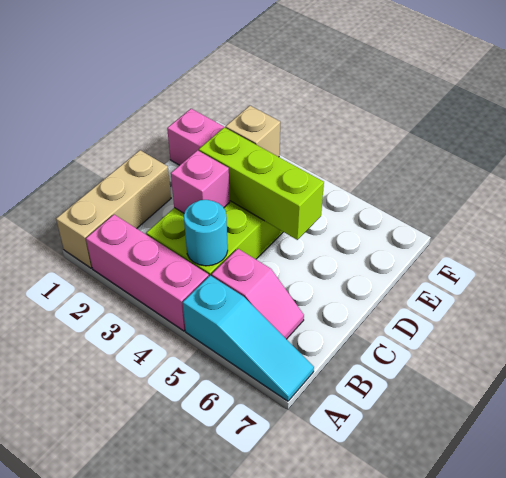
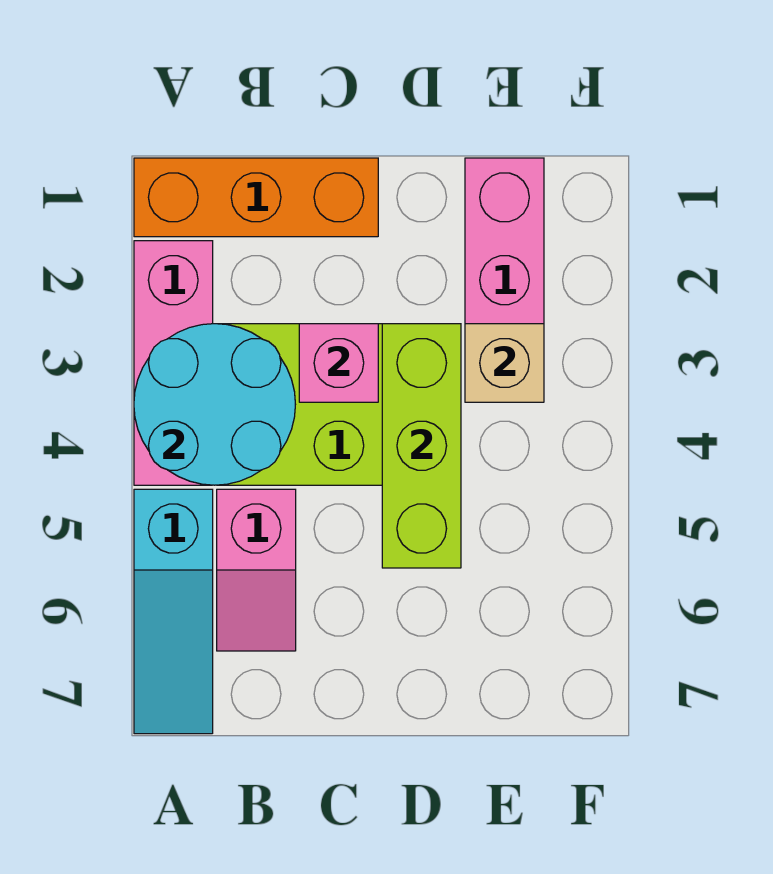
tan 1x3 brick [56,150,171,268] -> orange 1x3 brick [134,158,378,237]
cyan 1x1 round brick [184,200,228,266] -> cyan 2x2 round brick [134,324,295,485]

